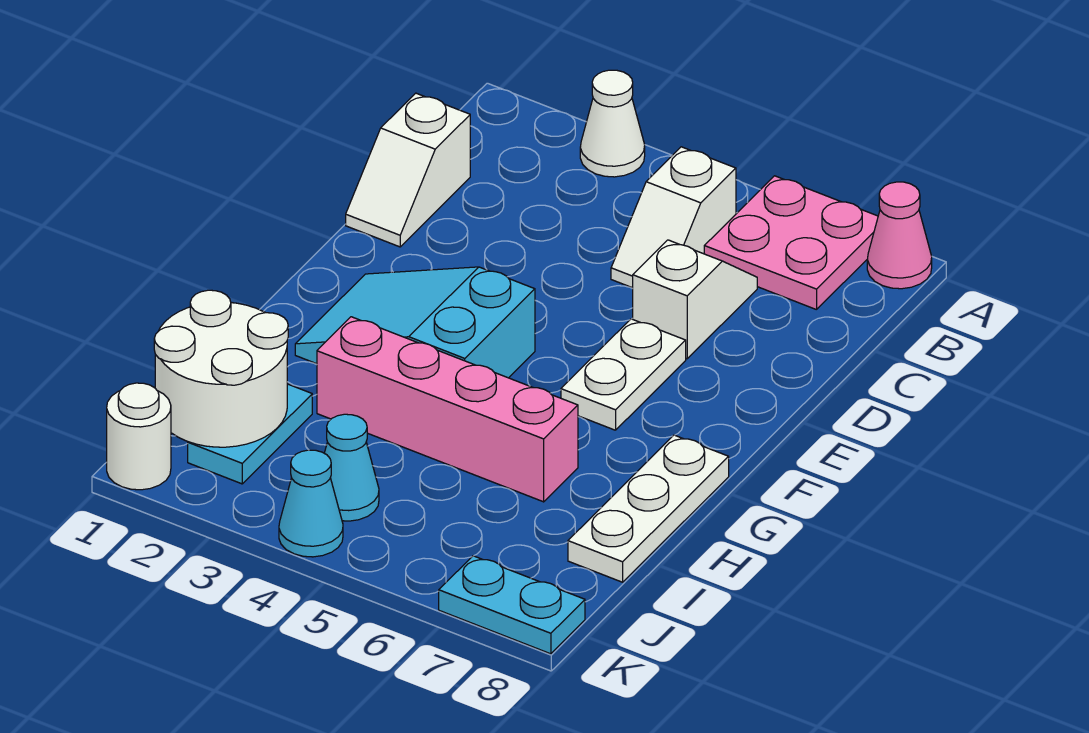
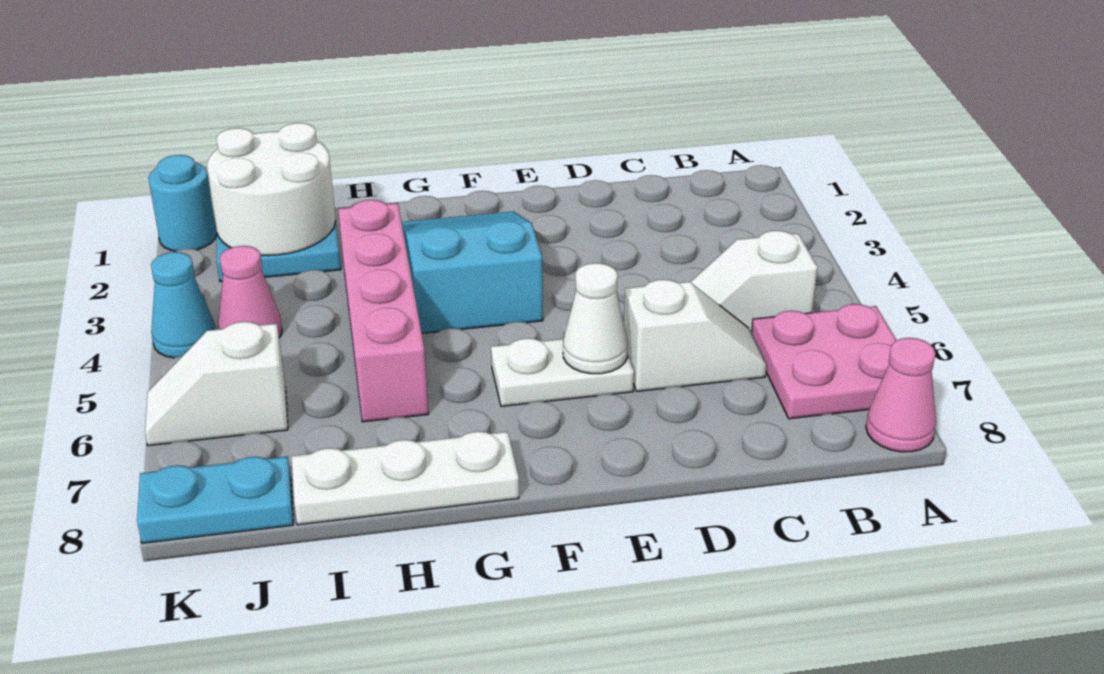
white 1x1 cone [580,70,645,177] -> white 1x1 cone moved to [563,263,628,374]
white 1x2 slope [346,93,470,247] -> white 1x2 slope moved to [145,322,288,446]
cyan 1x1 cone [324,414,379,521] -> pink 1x1 cone [218,246,282,338]
white 1x1 round brick [107,383,171,490] -> cyan 1x1 round brick [148,155,217,251]
cyan 1x2 plate [439,556,585,654] -> cyan 1x2 plate turned to [137,457,293,543]

